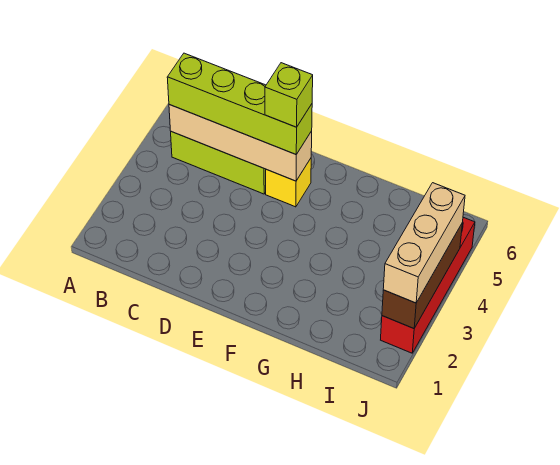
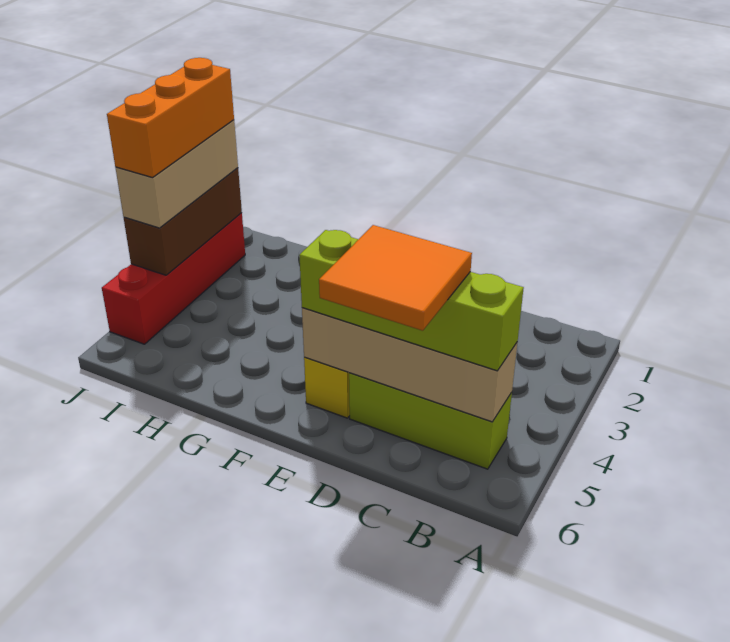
none -> orange 2x2 tile [319,225,472,331]
lime 1x1 brick [265,63,313,127] -> none
none -> orange 1x3 brick [107,58,234,178]

